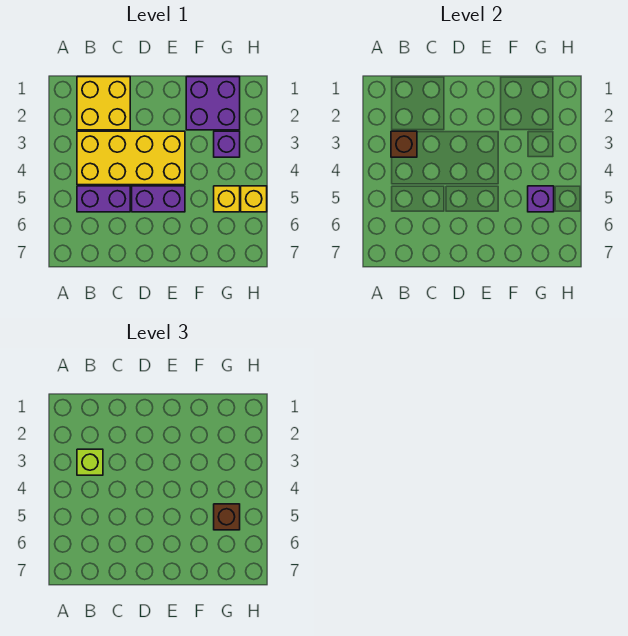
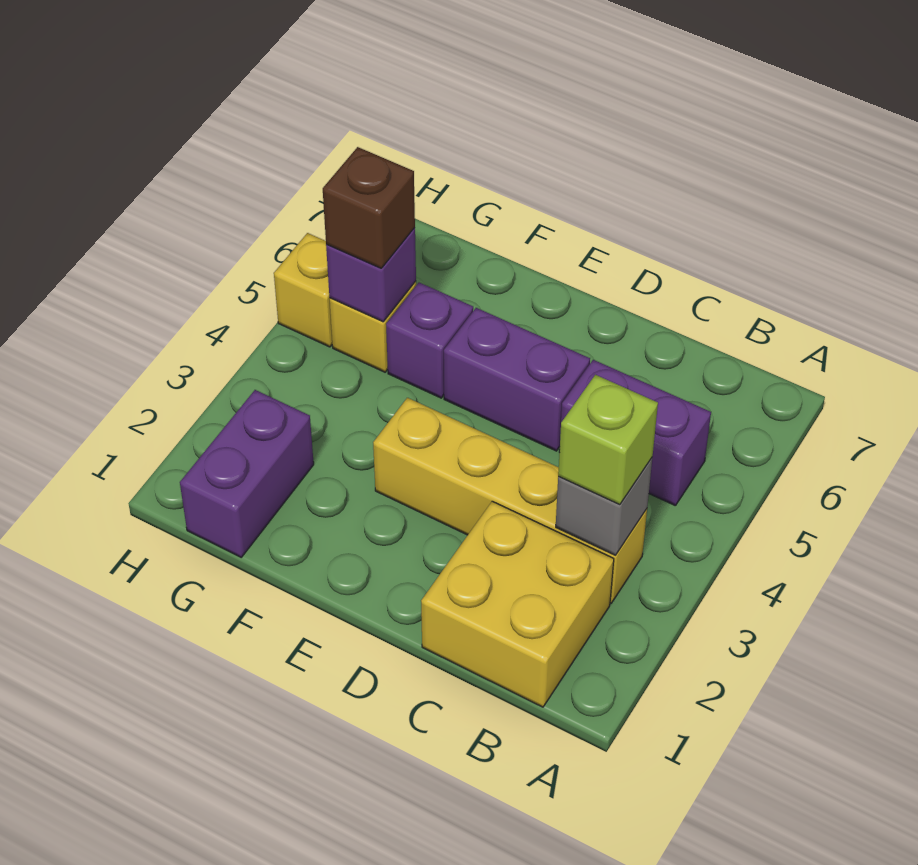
yellow 2x4 brick [77,131,185,185] -> yellow 1x4 brick [373,398,647,603]
brown 1x1 brick [391,131,417,157] -> grey 1x1 brick [556,458,652,555]
purple 2x2 brick [186,77,240,130] -> purple 1x2 brick [180,390,314,557]
purple 1x1 brick [214,131,240,157] -> purple 1x1 brick moved to [386,283,473,398]

